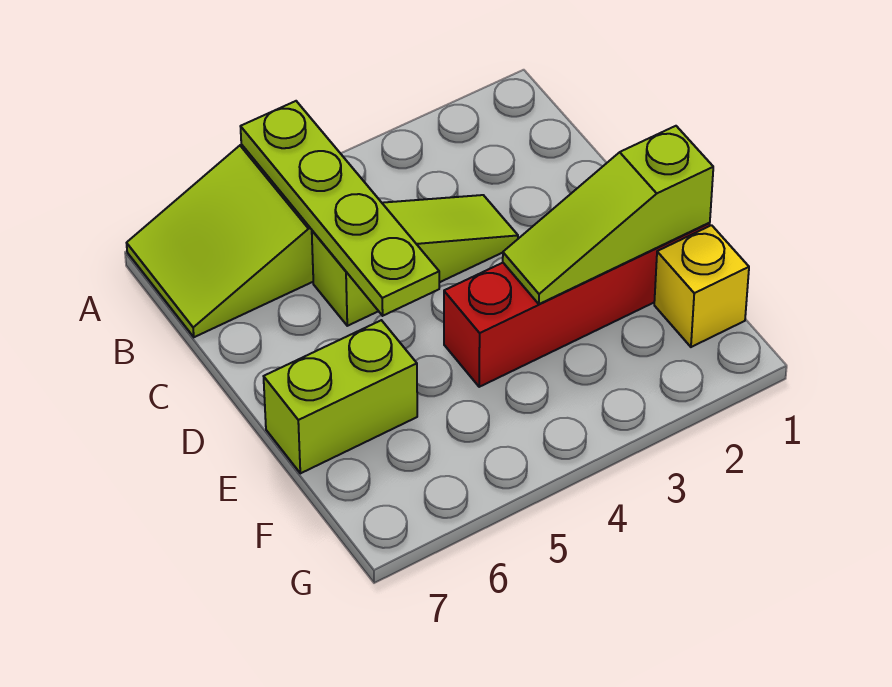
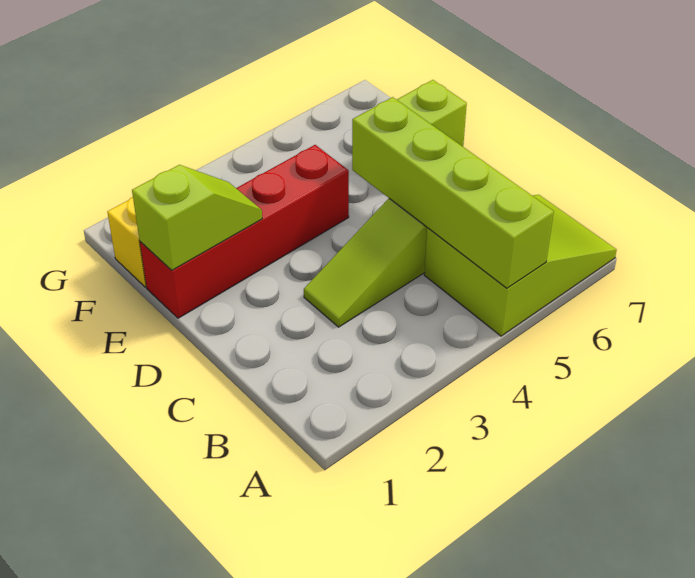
lime 1x4 plate [240,101,439,316] -> lime 1x4 brick [352,97,554,288]
lime 1x3 slope [503,126,713,304] -> lime 1x2 slope [132,165,262,270]

